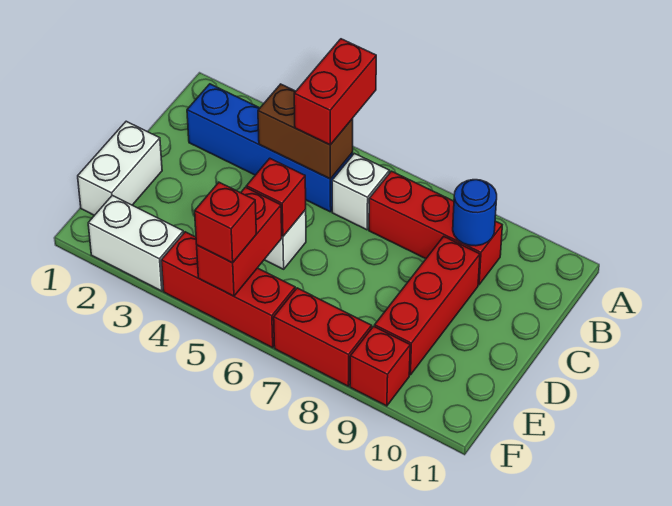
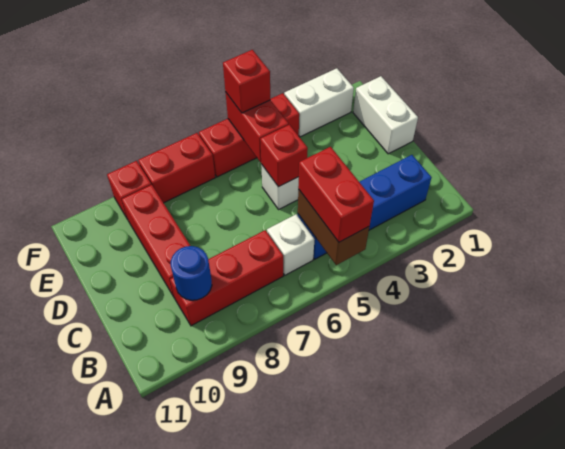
brown 1x2 brick [258,84,353,179] -> brown 1x2 brick turned to [298,189,369,265]

